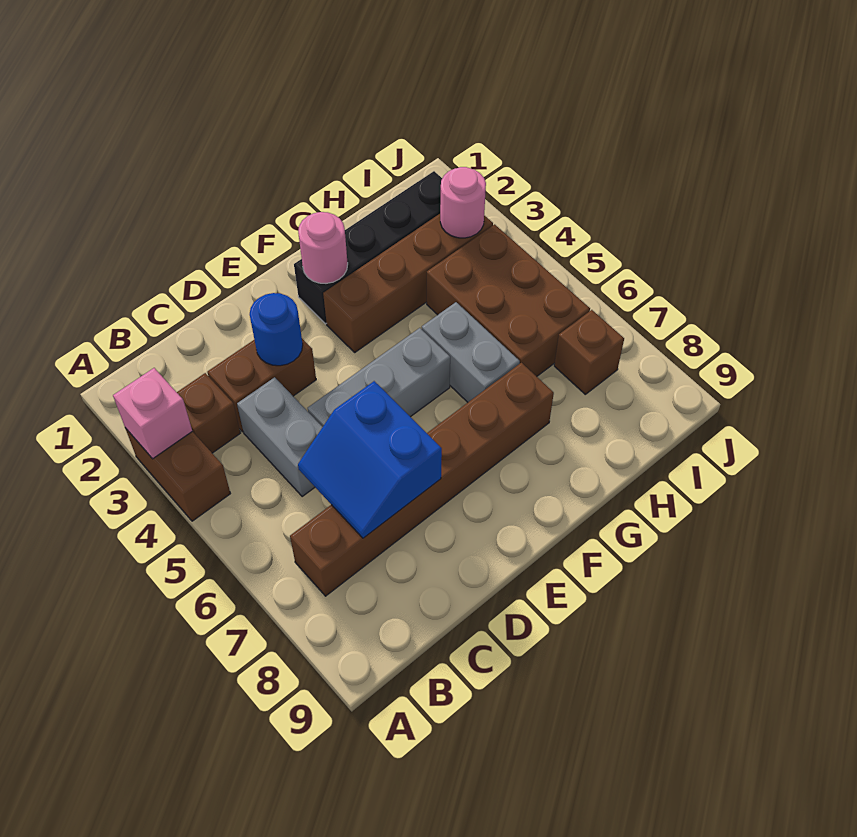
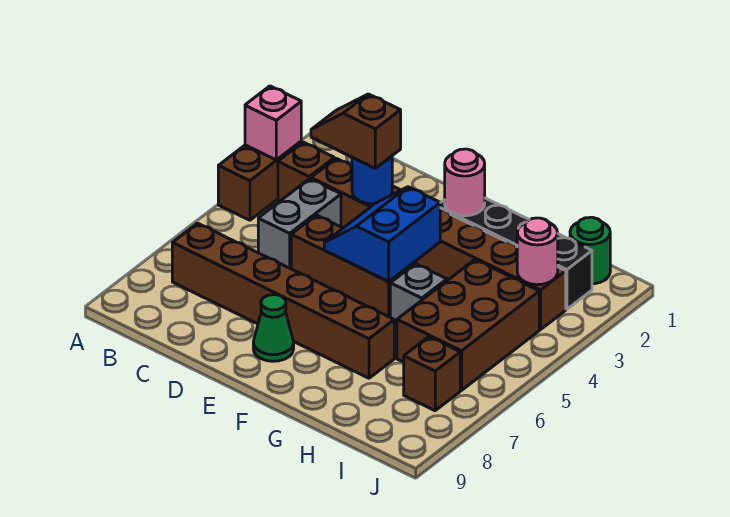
none -> brown 1x2 slope [311,94,401,168]
blue 2x2 slope [298,381,442,538] -> blue 2x2 slope moved to [324,187,440,282]
grey 1x3 brick [308,328,450,427] -> brown 1x3 brick [291,215,414,317]
none -> green 1x1 cone [253,295,294,361]
grey 1x2 brick [422,302,520,402] -> grey 1x1 brick [390,264,447,325]
none -> green 1x1 round brick [570,217,610,284]

